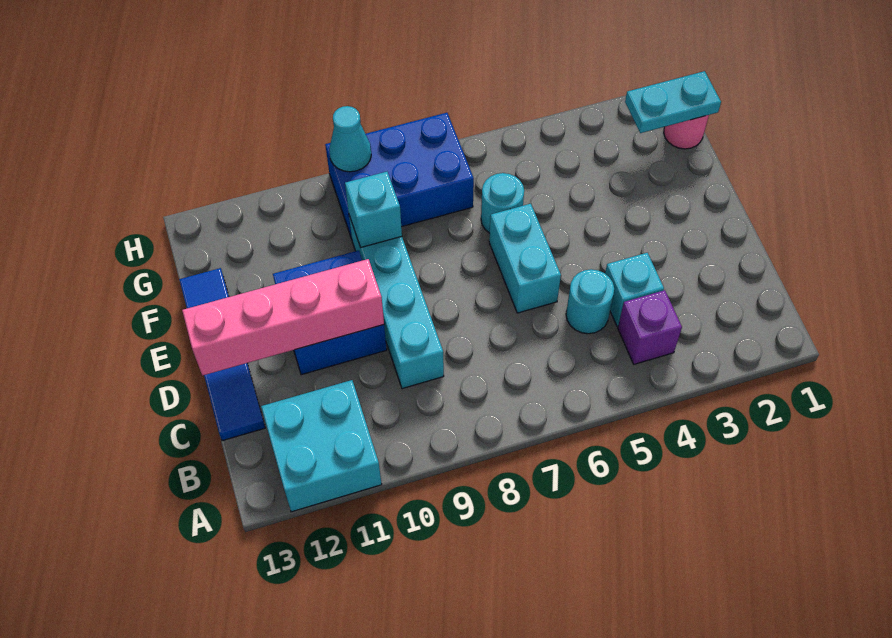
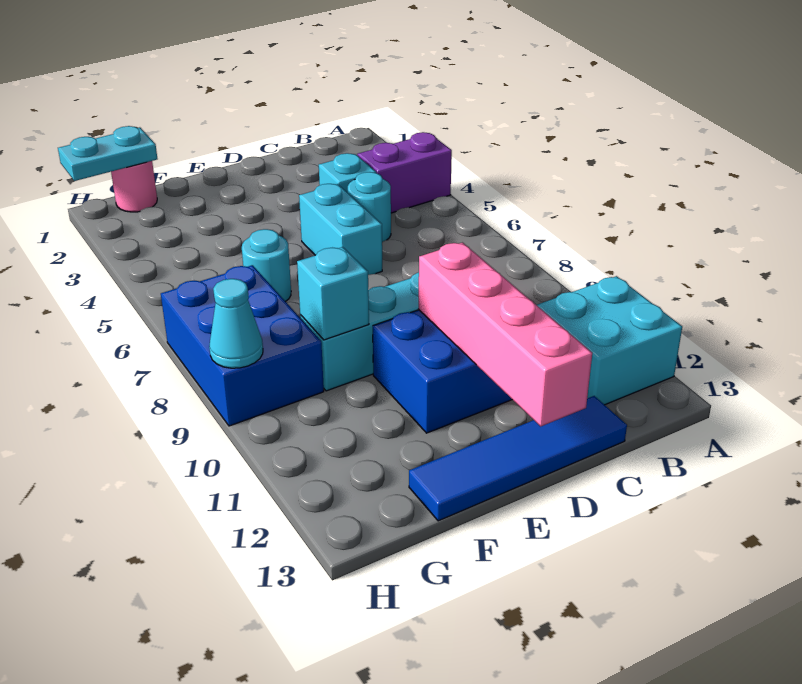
purple 1x1 brick [618,290,682,364] -> purple 1x2 brick [357,132,452,213]
cyan 1x2 brick [489,204,561,313] -> cyan 1x2 brick turned to [299,184,382,275]
cyan 1x2 plate [625,71,721,133] -> cyan 1x2 plate turned to [58,126,157,181]

